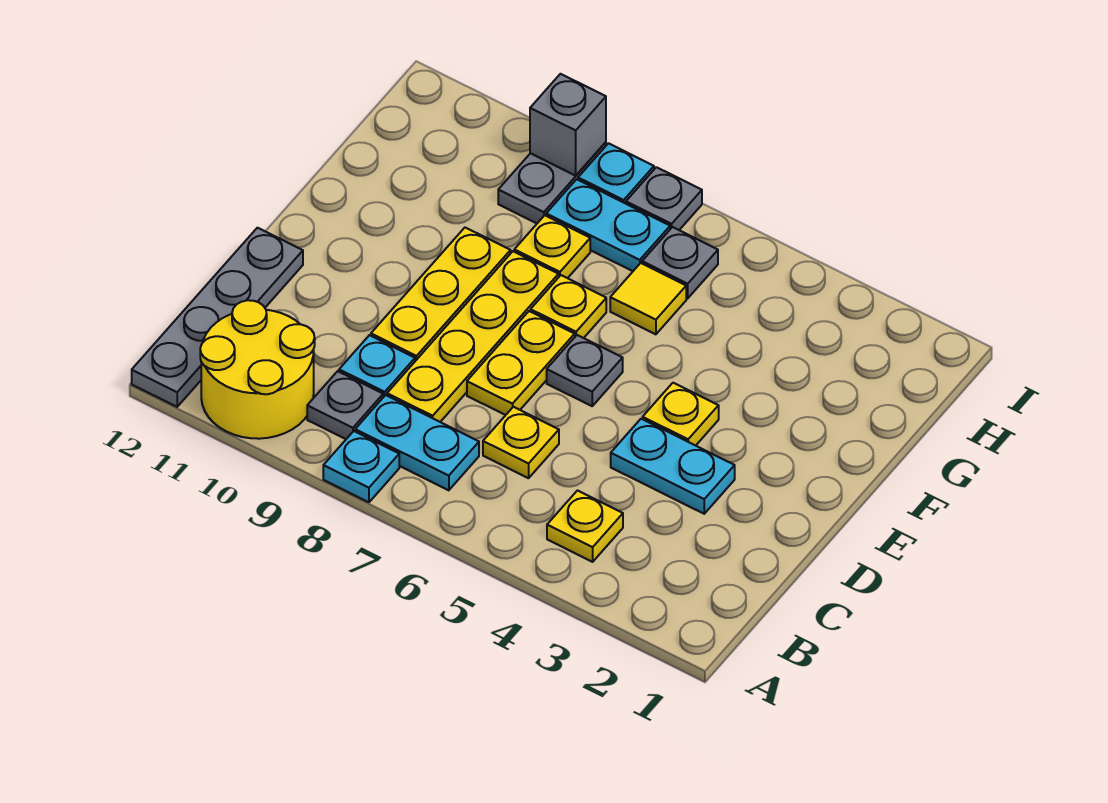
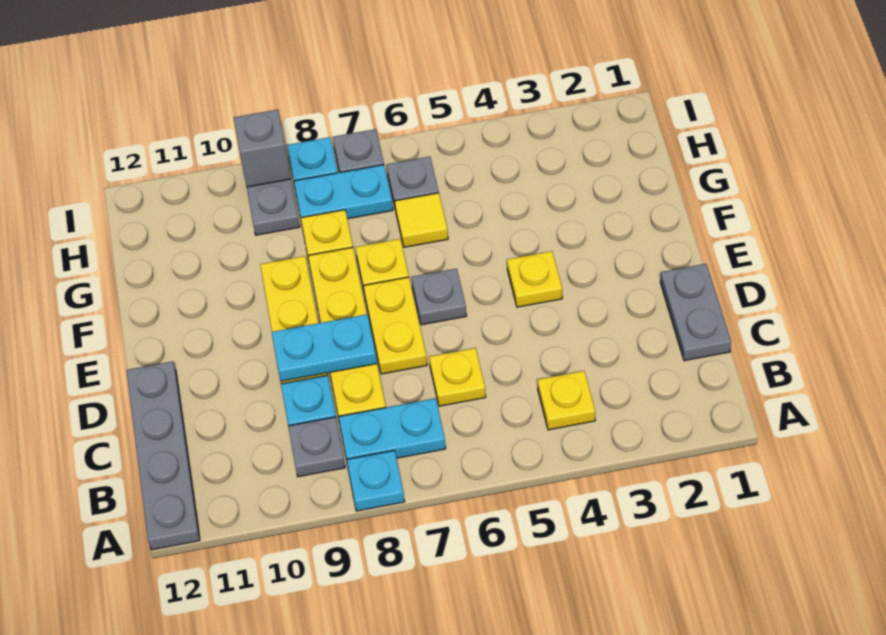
yellow 2x2 round brick [200,300,315,439] -> none
none -> grey 1x2 plate [660,264,731,361]
cyan 1x2 plate [611,419,735,514] -> cyan 1x2 plate moved to [272,315,377,381]

